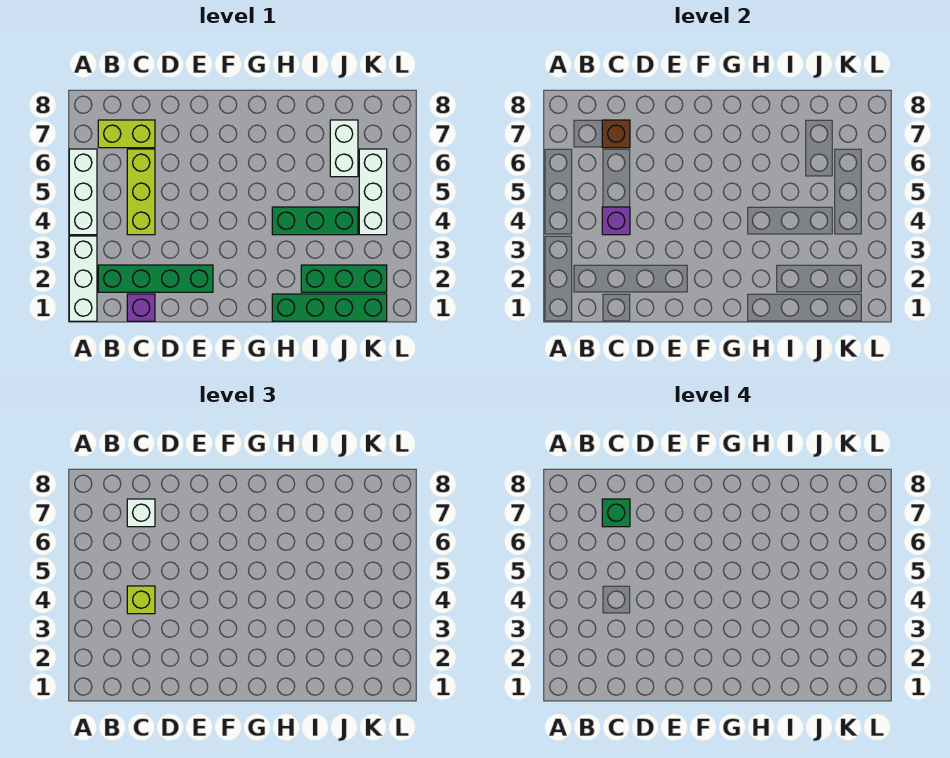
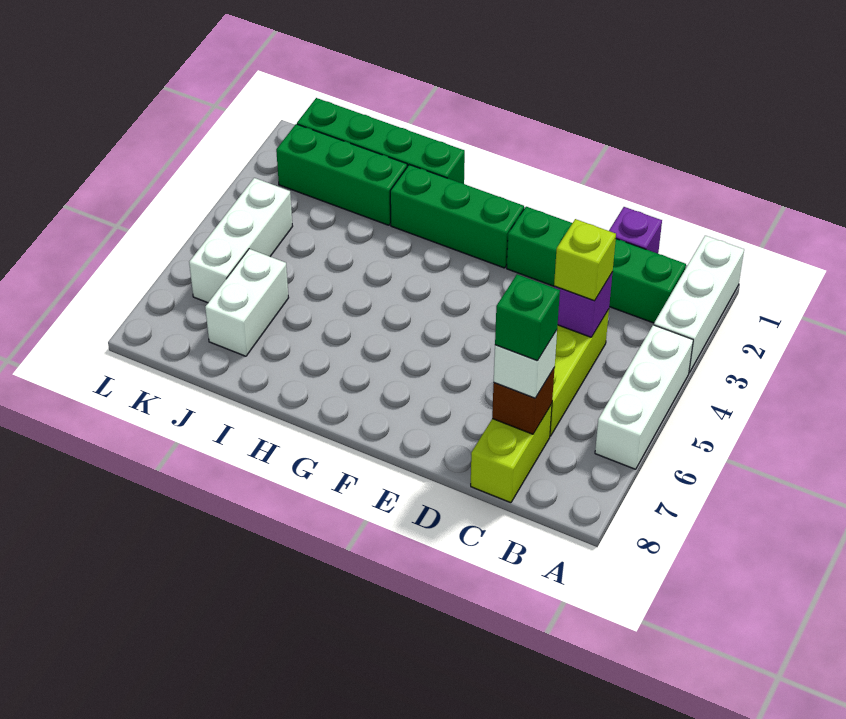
lime 1x2 brick [98,120,155,148] -> lime 1x2 brick turned to [471,404,552,503]
green 1x3 brick [272,207,358,235] -> green 1x3 brick moved to [390,165,524,268]

